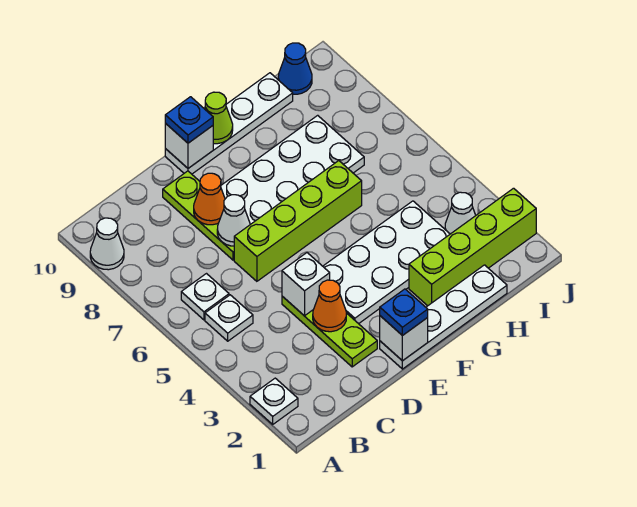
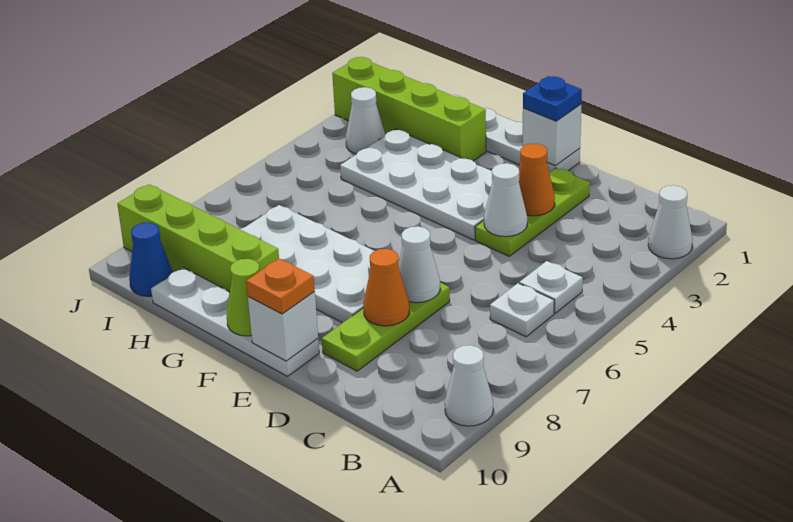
white 1x1 plate [250,378,298,424] -> white 1x1 cone [648,185,693,259]
white 1x1 brick [282,253,330,316] -> white 1x1 cone [484,163,527,237]
lime 1x4 brick [234,161,362,281] -> lime 1x4 brick moved to [117,184,279,292]
blue 1x1 plate [165,97,213,143] -> orange 1x1 plate [246,259,315,314]

